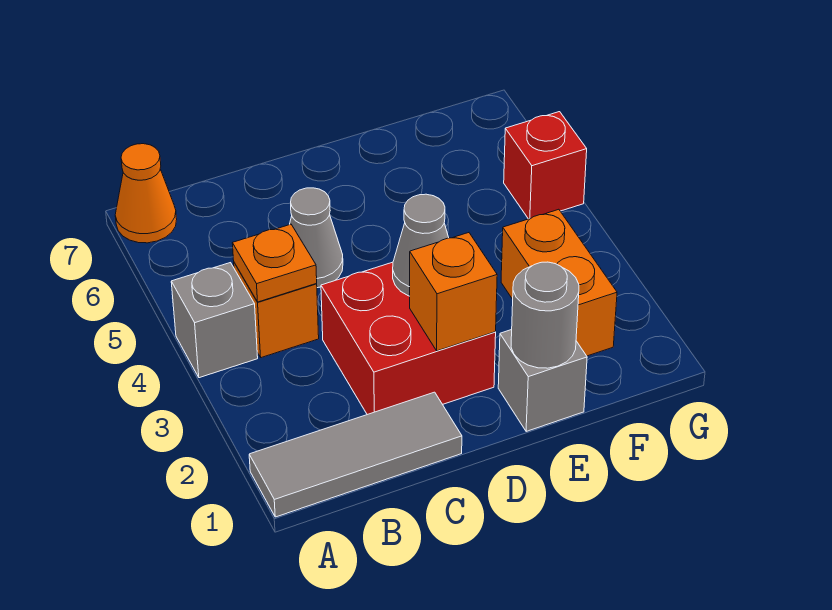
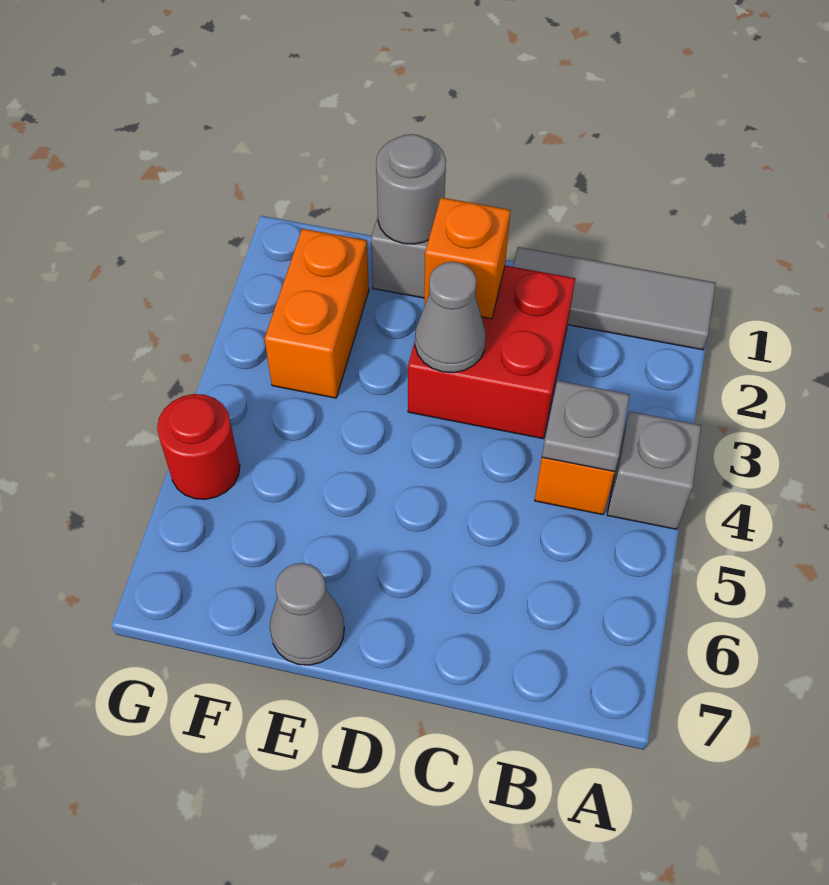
orange 1x1 cone [115,144,177,243] -> none
orange 1x1 plate [232,224,317,302] -> grey 1x1 plate [542,381,630,472]
grey 1x1 cone [289,188,343,288] -> grey 1x1 cone moved to [270,563,344,665]
red 1x1 brick [504,112,587,219] -> red 1x1 round brick [157,394,240,499]

